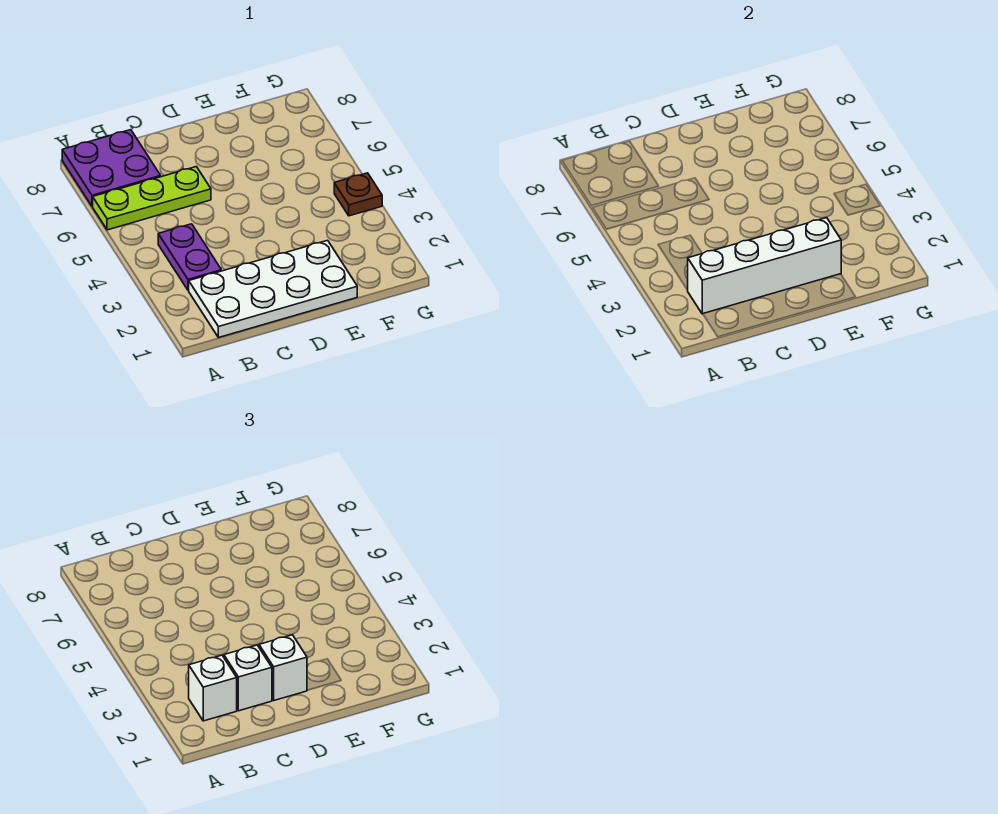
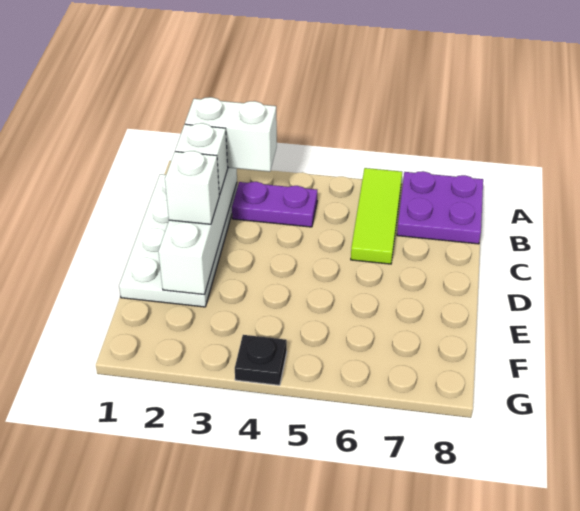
lime 1x3 plate [93,167,211,230] -> lime 1x3 tile [351,168,402,264]
white 1x1 brick [189,655,237,721] -> white 1x2 brick [185,97,277,172]
brown 1x1 plate [334,173,382,216] -> black 1x1 plate [235,335,287,385]

